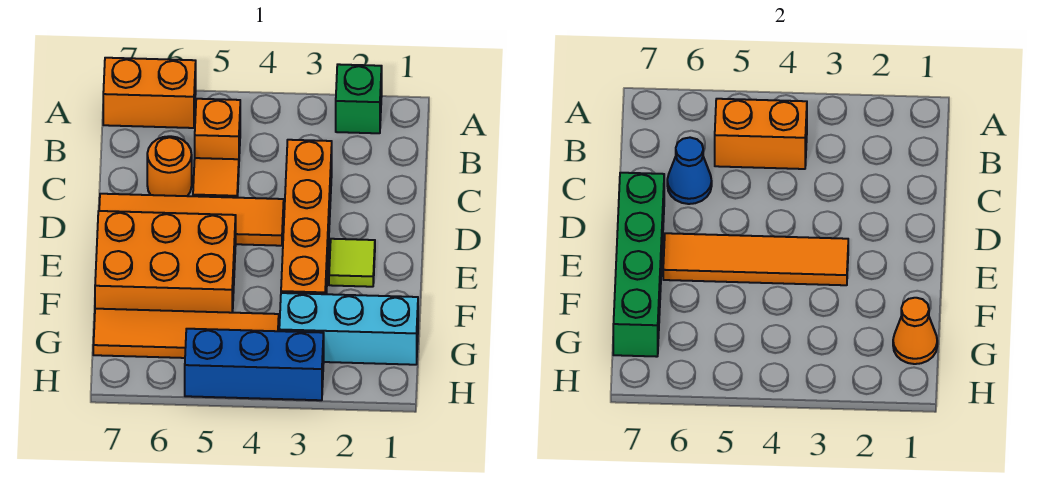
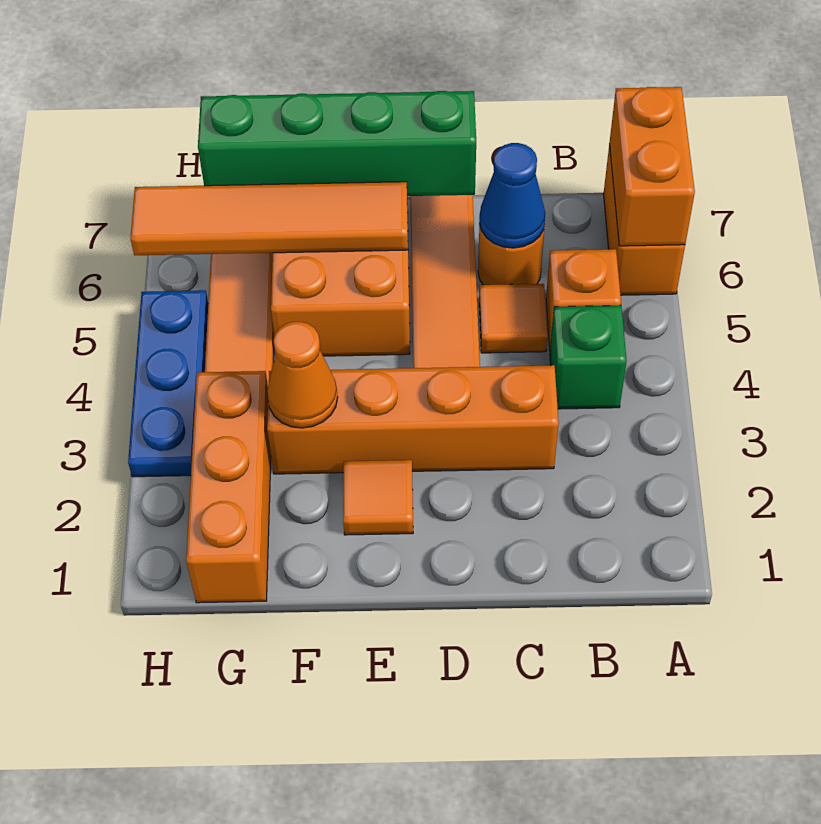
green 1x1 brick [336,64,382,133] -> green 1x1 brick moved to [550,305,627,409]
orange 1x2 brick [715,99,807,169] -> orange 1x2 brick moved to [609,87,695,246]
lime 1x1 tile [329,239,375,287] -> orange 1x1 tile [343,460,413,535]
orange 1x4 tile [663,233,848,285] -> orange 1x4 tile turned to [130,182,408,255]
cyan 1x3 brick [279,293,418,365] -> orange 1x3 brick [186,371,271,603]
orange 1x1 cone [893,298,937,364] -> orange 1x1 cone moved to [267,322,338,428]
blue 1x3 brick [185,329,324,400] -> blue 1x3 plate [128,290,208,477]

